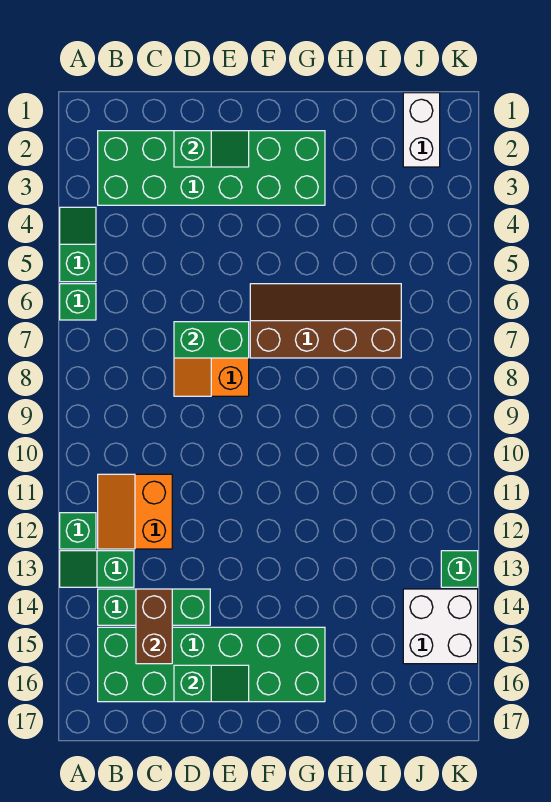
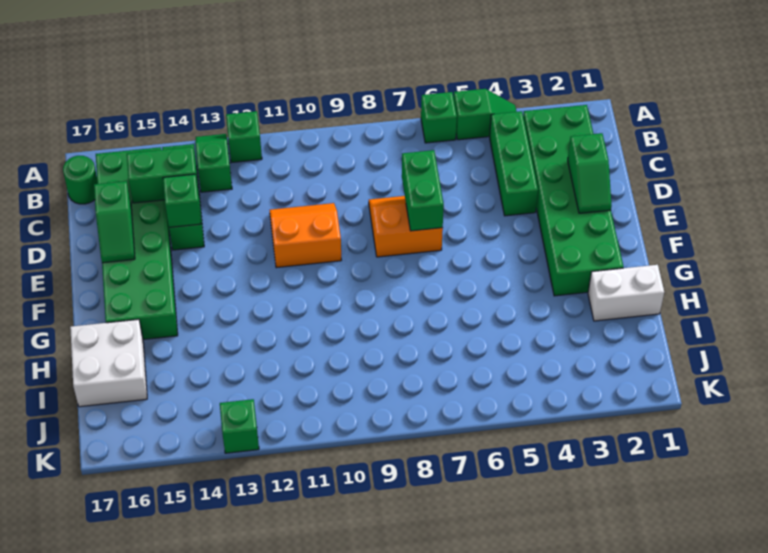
none -> green 1x3 brick [490,111,538,216]
orange 2x2 slope [98,474,172,549] -> orange 2x2 slope moved to [270,203,341,268]
none -> green 1x1 round brick [63,156,97,204]
brown 1x2 brick [136,589,172,664] -> green 1x2 brick [127,147,198,203]
none -> green 1x1 brick [163,174,201,227]
brown 2x4 slope [250,284,401,358] -> none
white 1x2 brick [403,93,440,167] -> white 1x2 brick moved to [588,265,664,321]
white 2x2 brick [403,589,478,664] -> white 2x2 brick moved to [70,319,147,407]

